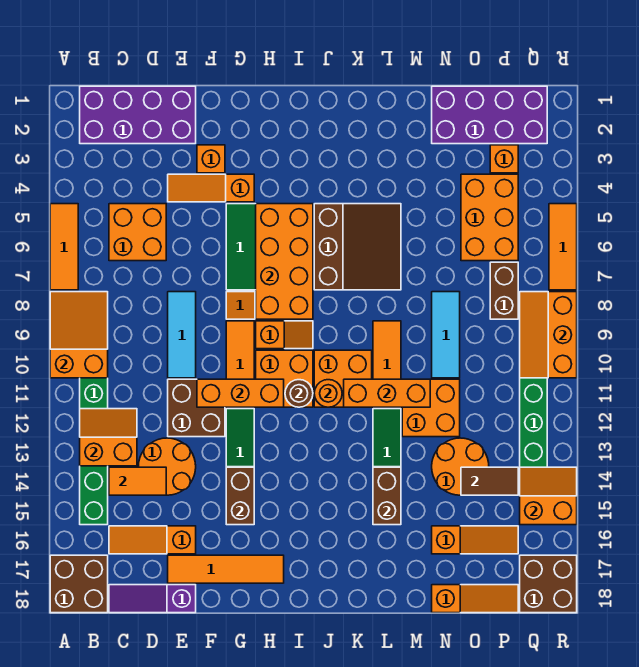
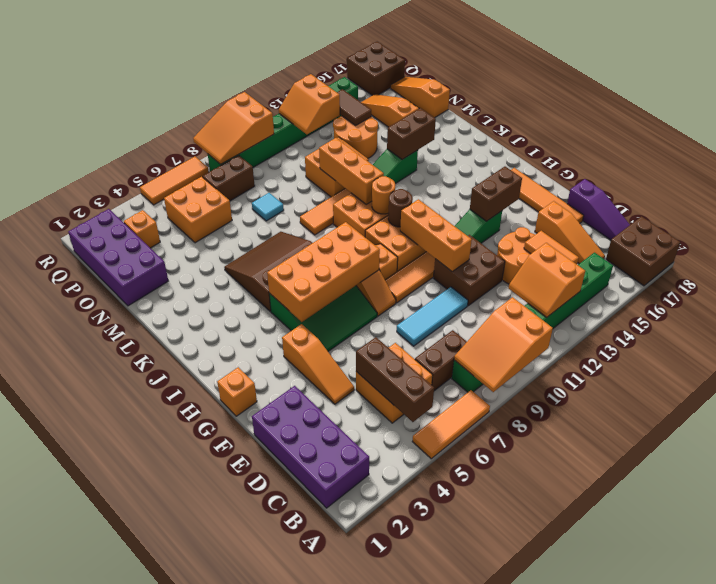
none -> brown 1x3 brick [356,337,434,422]
none -> brown 1x2 brick [415,330,467,391]
orange 1x1 brick [197,145,225,173] -> orange 1x1 brick moved to [217,367,257,416]
cyan 1x3 tile [432,292,460,378] -> cyan 1x1 tile [252,193,284,221]
orange 2x3 brick [461,174,518,261] -> orange 2x2 brick [164,177,232,243]
orange 2x3 slope [520,292,577,378] -> orange 2x3 slope turned to [193,92,274,164]
orange 2x2 slope [520,467,577,525] -> orange 2x2 slope moved to [279,74,340,134]

